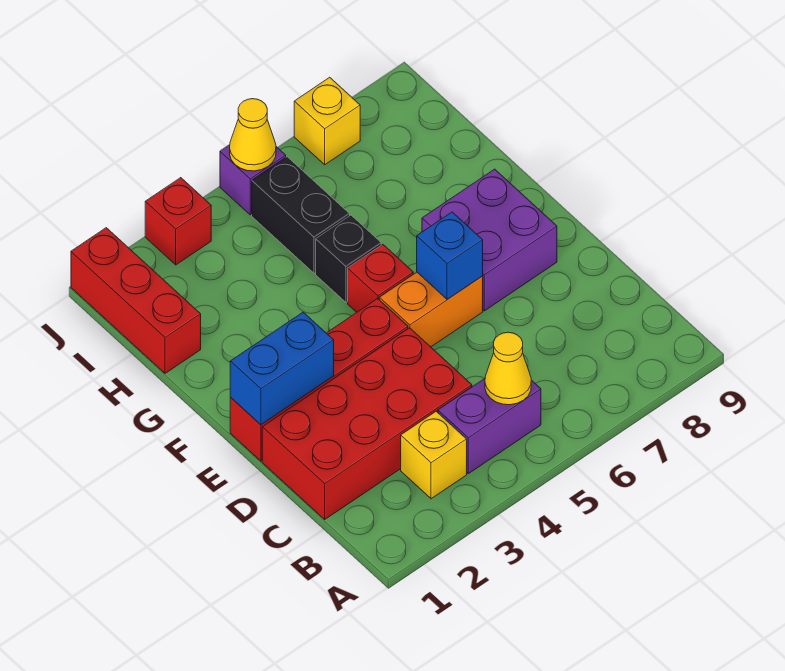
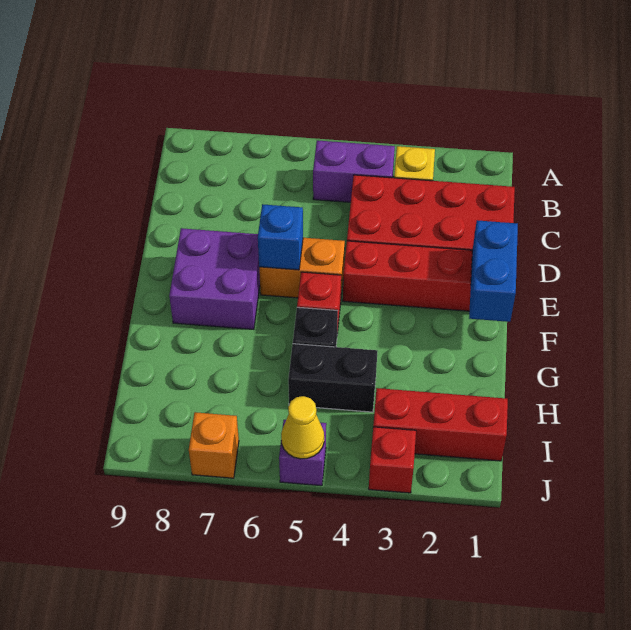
yellow 1x1 cone [485,332,531,405] -> none
blue 1x2 brick [230,312,334,425] -> blue 1x2 brick turned to [469,220,518,322]
red 1x3 brick [71,228,201,373] -> red 1x3 brick turned to [373,388,508,461]
black 1x2 brick [252,157,350,273] -> black 1x2 brick turned to [288,344,377,412]
yellow 1x1 brick [294,77,360,165] -> orange 1x1 brick [189,412,239,478]

